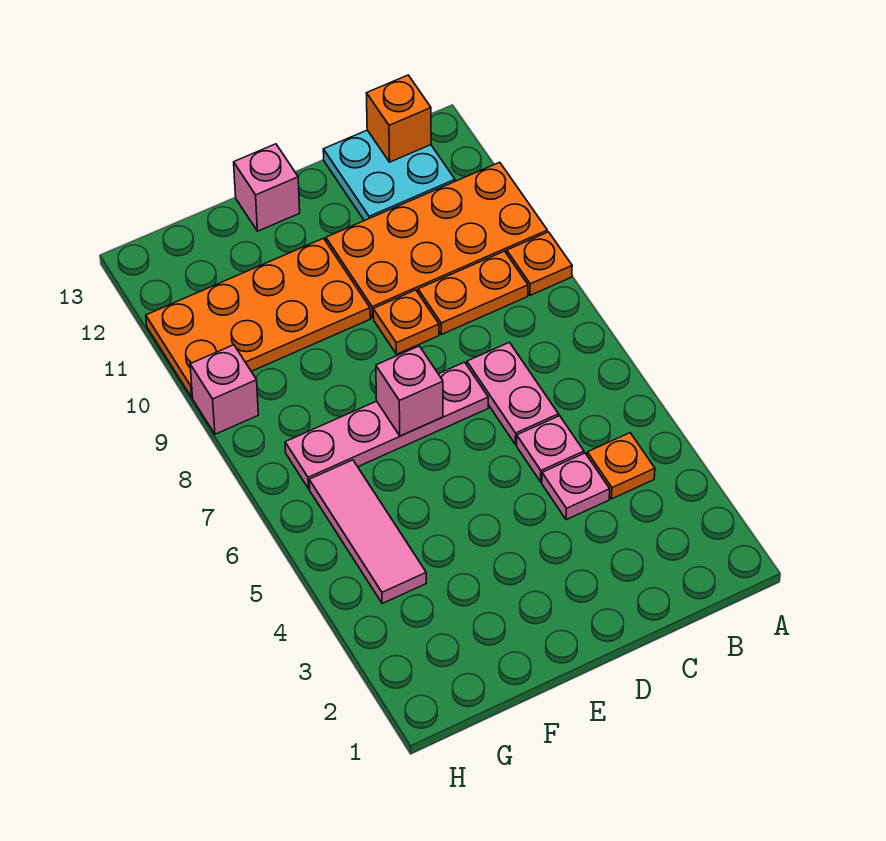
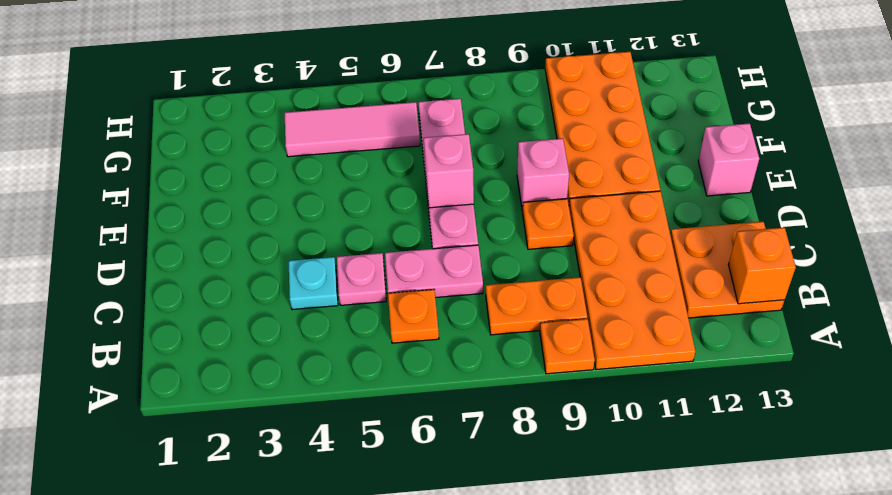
orange 1x1 plate [587,433,655,499] -> orange 1x1 plate moved to [388,290,439,343]
orange 1x2 plate [418,251,528,334] -> orange 1x2 plate turned to [486,277,587,335]
cyan 2x2 plate [323,130,455,221] -> orange 2x2 plate [670,222,784,318]
pink 1x1 plate [542,453,610,520] -> cyan 1x1 plate [289,257,338,310]
pink 1x1 brick [190,345,258,434] -> pink 1x1 brick moved to [517,138,569,211]

